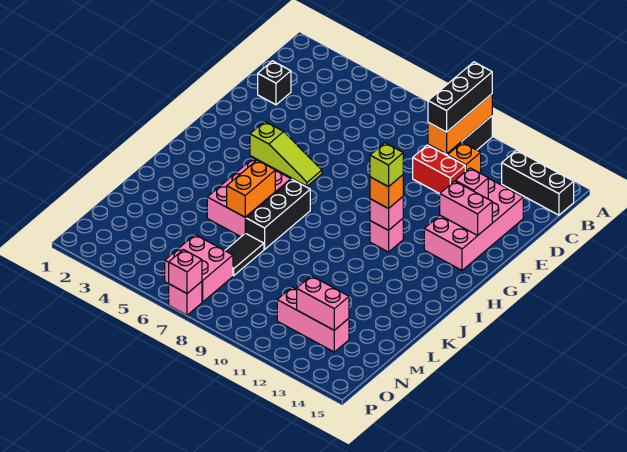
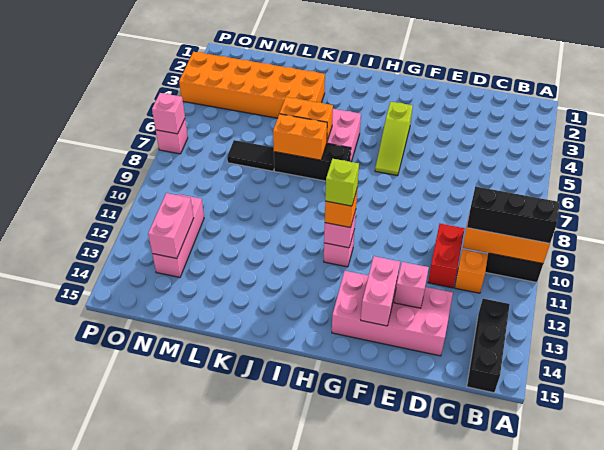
black 1x1 brick [258,61,291,105] -> none
none -> orange 1x2 brick [273,114,327,160]
none -> orange 2x6 brick [179,52,325,118]
pink 2x2 brick [165,235,233,302] -> none

